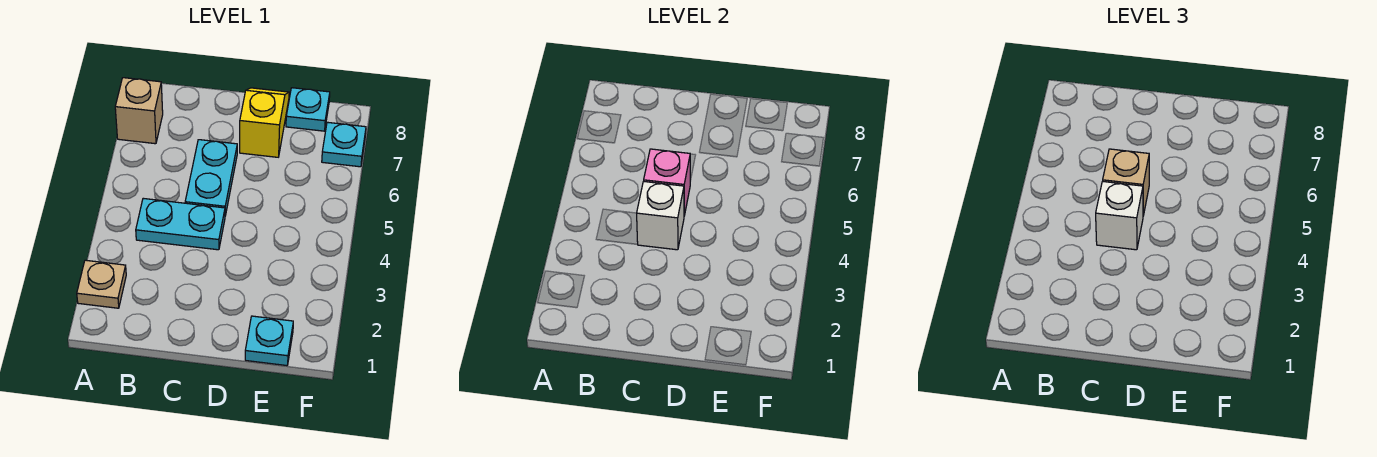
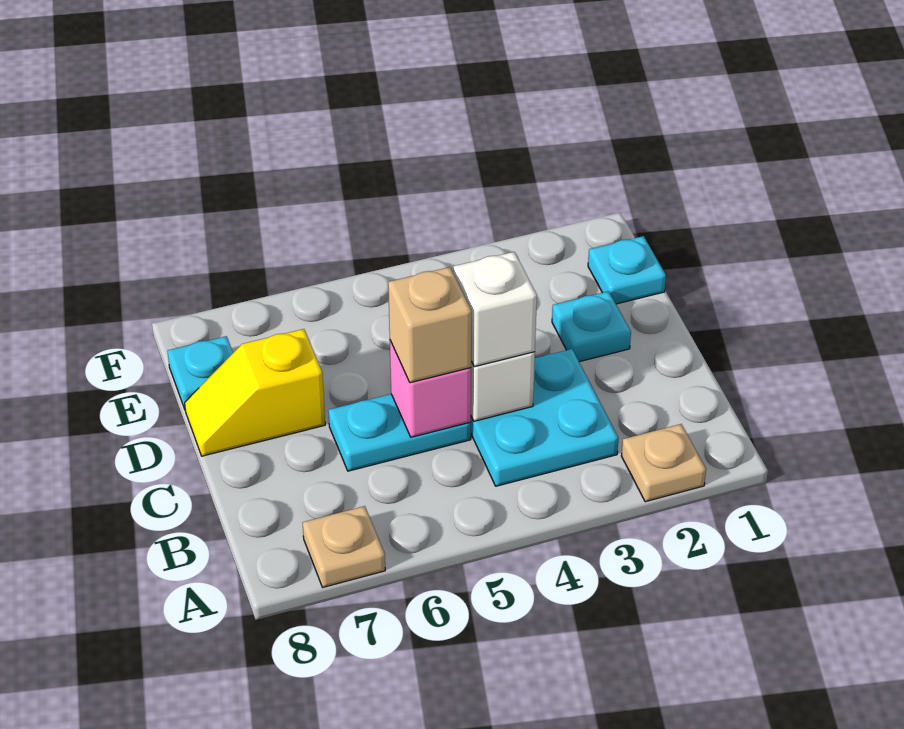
tan 1x1 brick [115,78,163,144] -> tan 1x1 plate [303,506,385,587]
cyan 1x2 plate [136,198,225,250] -> cyan 2x2 plate [471,349,618,486]
cyan 1x1 plate [322,122,366,167] -> cyan 1x1 plate moved to [552,291,631,362]

